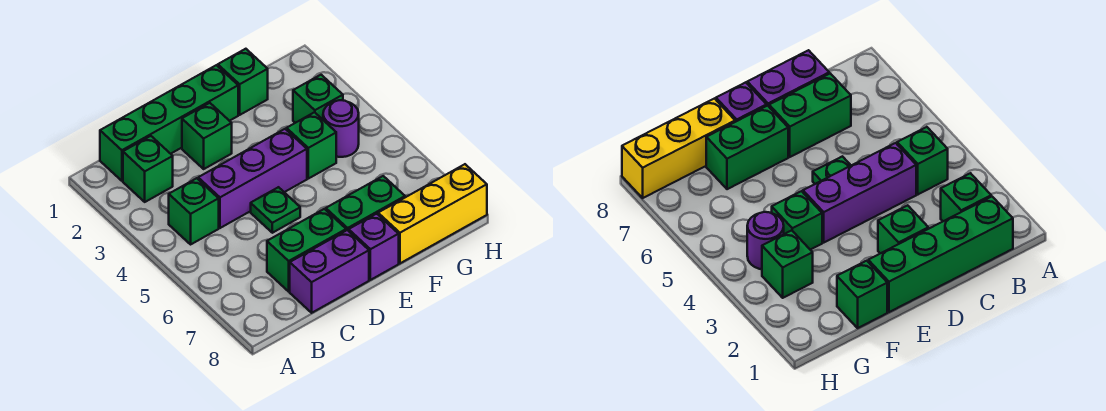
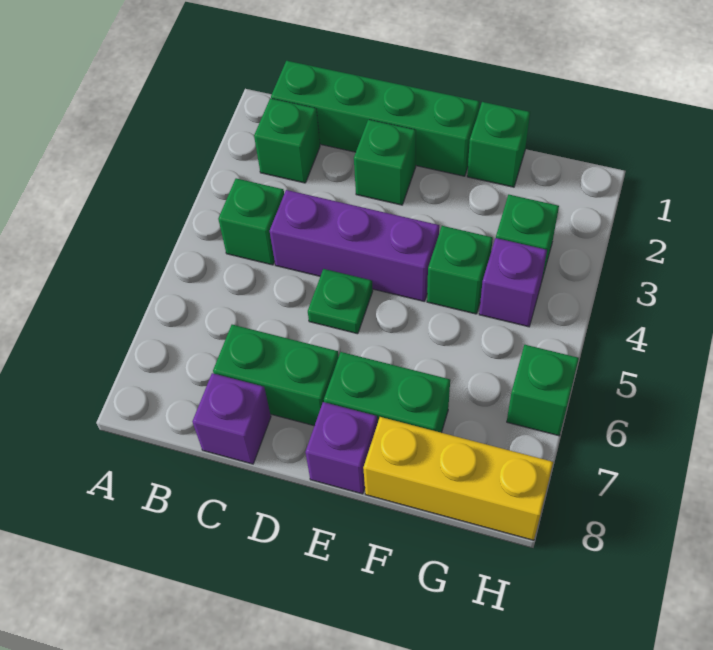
purple 1x2 brick [290,230,369,313] -> purple 1x1 brick [192,373,271,464]
purple 1x1 round brick [323,100,359,157] -> purple 1x1 brick [479,238,547,327]
none -> green 1x1 brick [507,345,579,436]

